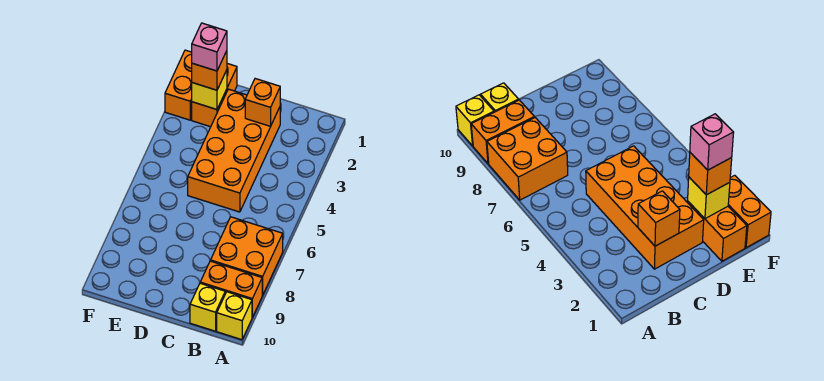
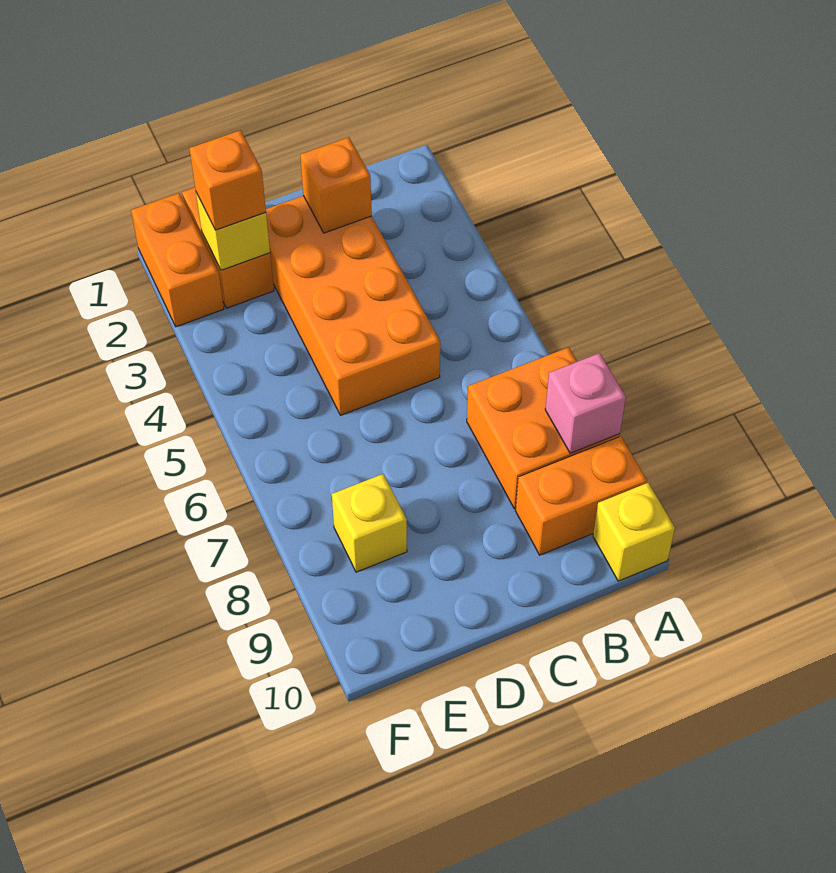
yellow 1x1 brick [190,283,225,331] -> yellow 1x1 brick moved to [332,474,407,572]
pink 1x1 brick [192,23,227,71] -> pink 1x1 brick moved to [545,353,626,453]

